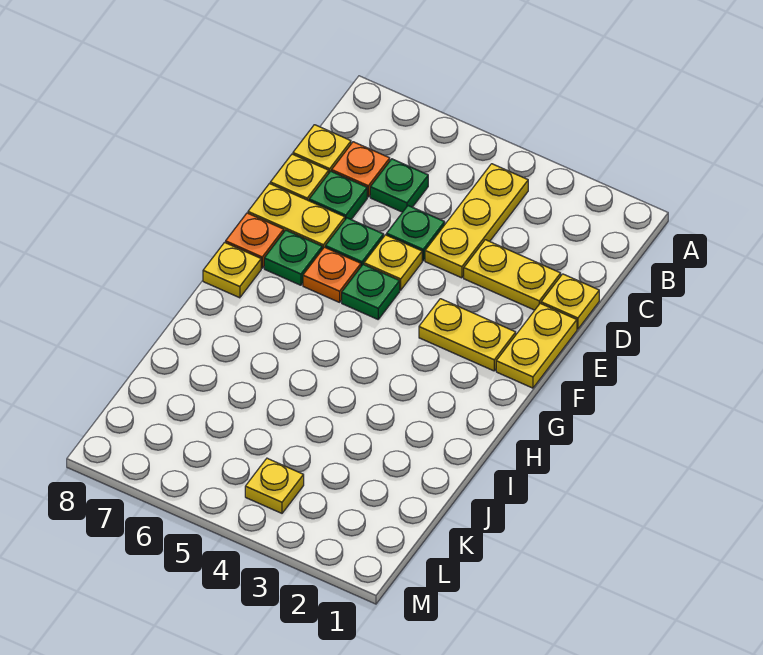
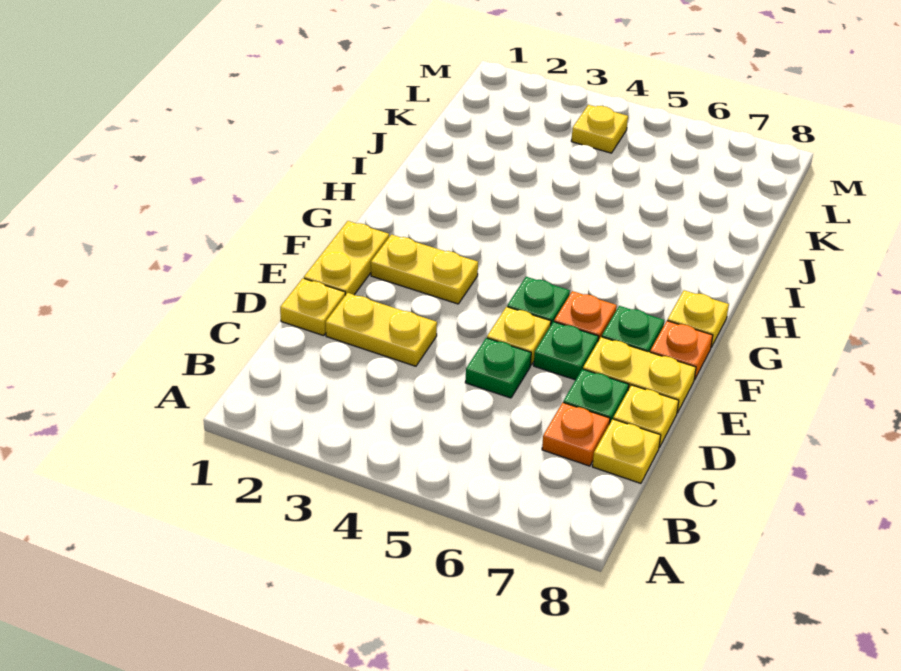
yellow 1x3 plate [425,164,528,278] -> none
green 1x1 plate [370,159,428,212] -> none

